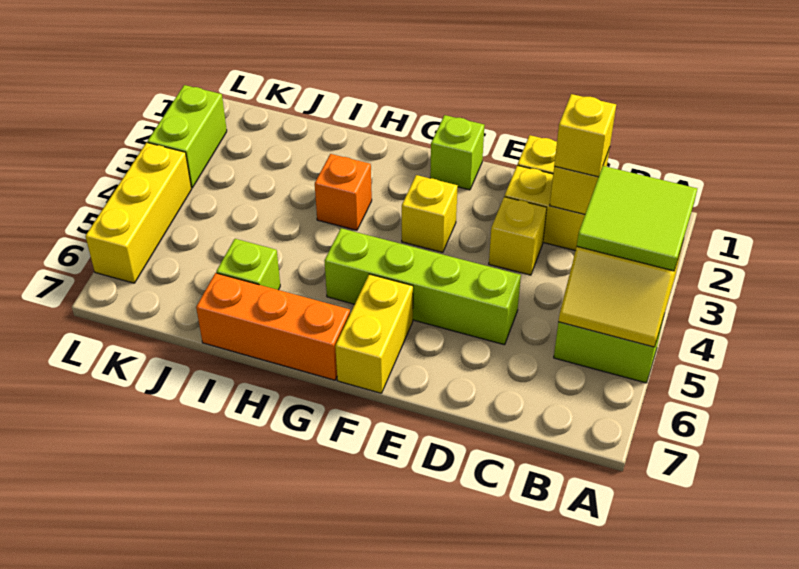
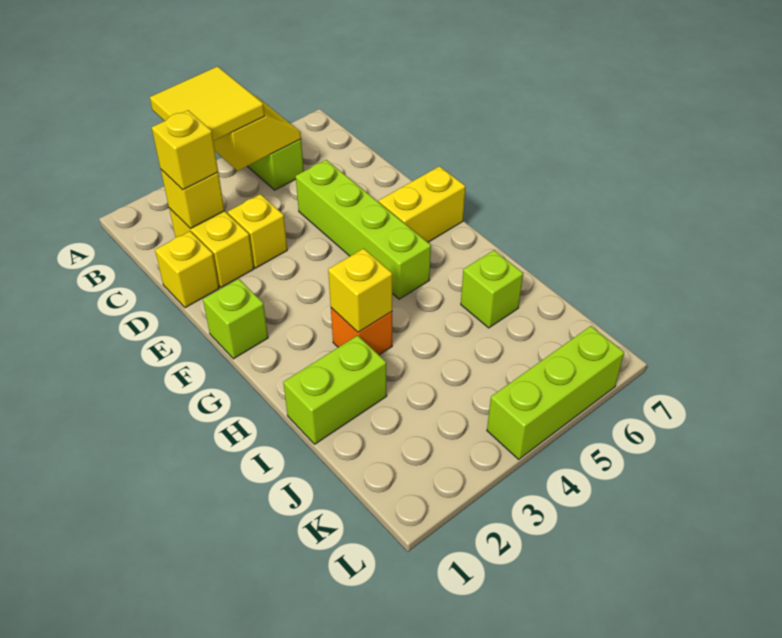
lime 2x2 tile [577,166,697,271] -> yellow 2x2 tile [150,66,265,141]
yellow 1x1 brick [402,175,458,252] -> yellow 1x1 brick moved to [328,249,392,332]
orange 1x3 brick [196,273,350,380] -> none
lime 1x2 brick [147,85,227,188] -> lime 1x2 brick moved to [283,335,387,444]
yellow 1x3 brick [85,143,192,283] -> lime 1x3 brick [487,326,624,459]

